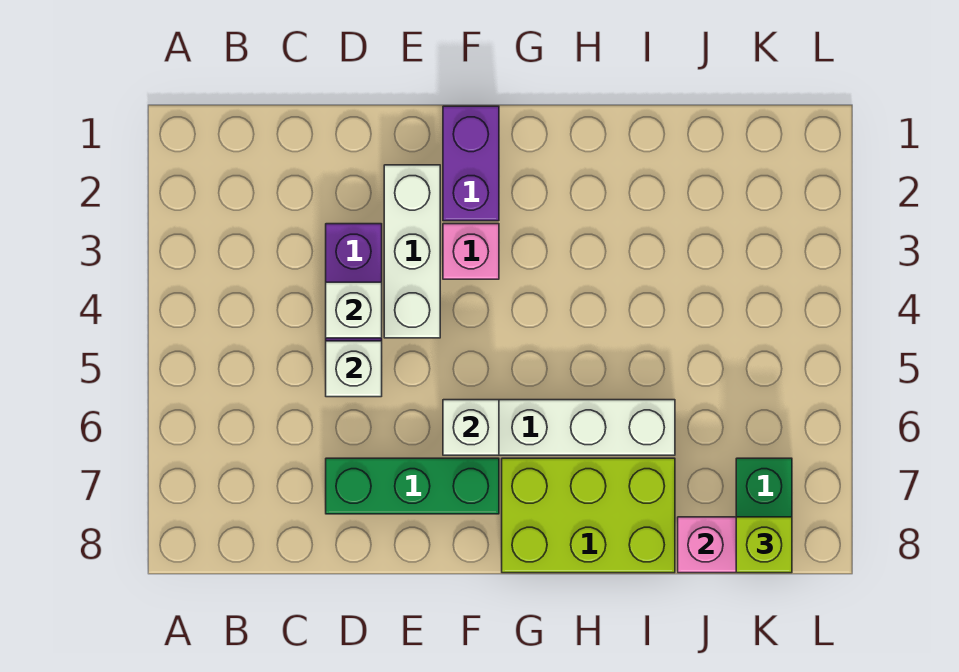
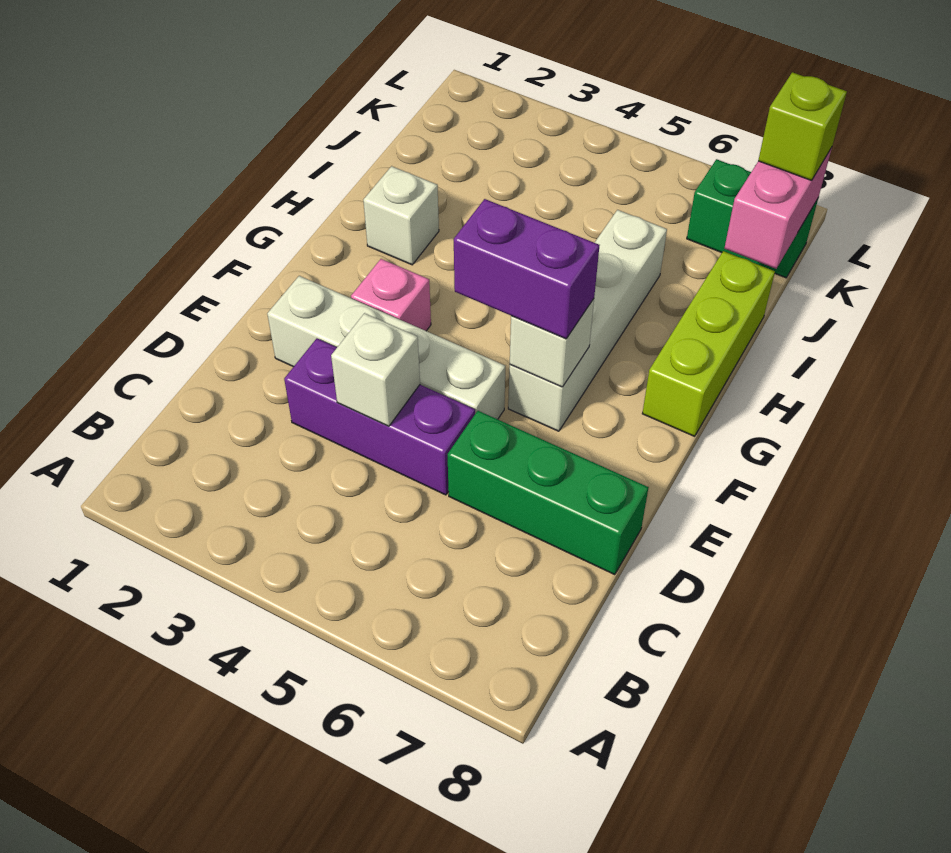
white 1x1 brick [326,341,382,397] -> white 1x1 brick moved to [363,166,439,265]
green 1x3 brick [326,458,499,514] -> green 1x3 brick turned to [448,411,649,575]
white 1x3 brick [384,165,440,338] -> white 1x4 brick [267,276,506,419]
purple 1x2 brick [443,106,499,221] -> purple 1x2 brick moved to [454,199,600,339]
lime 2x3 brick [502,458,675,573] -> lime 1x3 brick [642,251,775,436]

